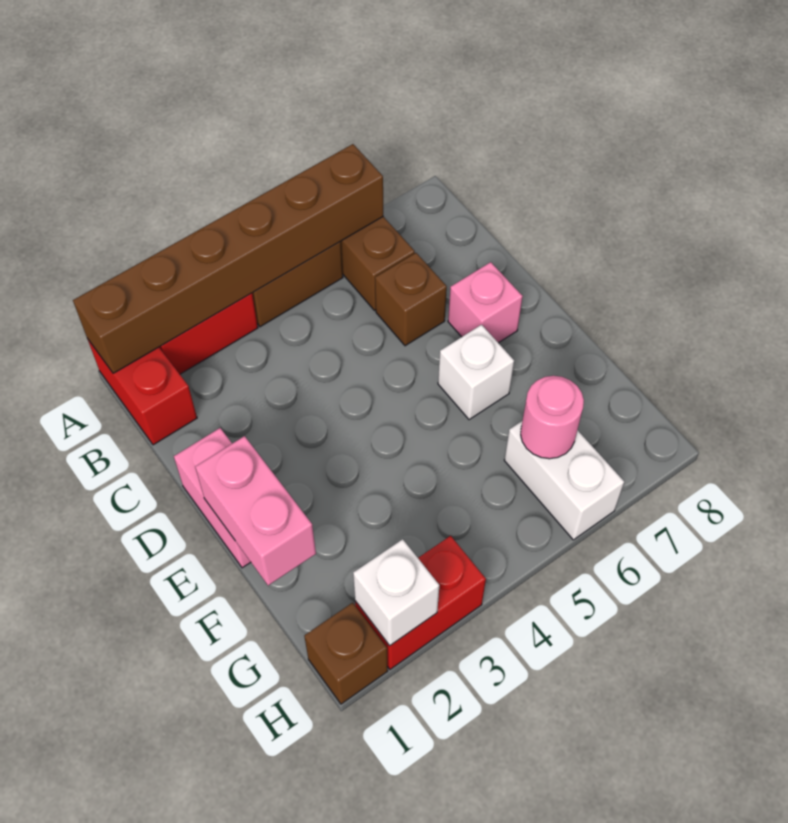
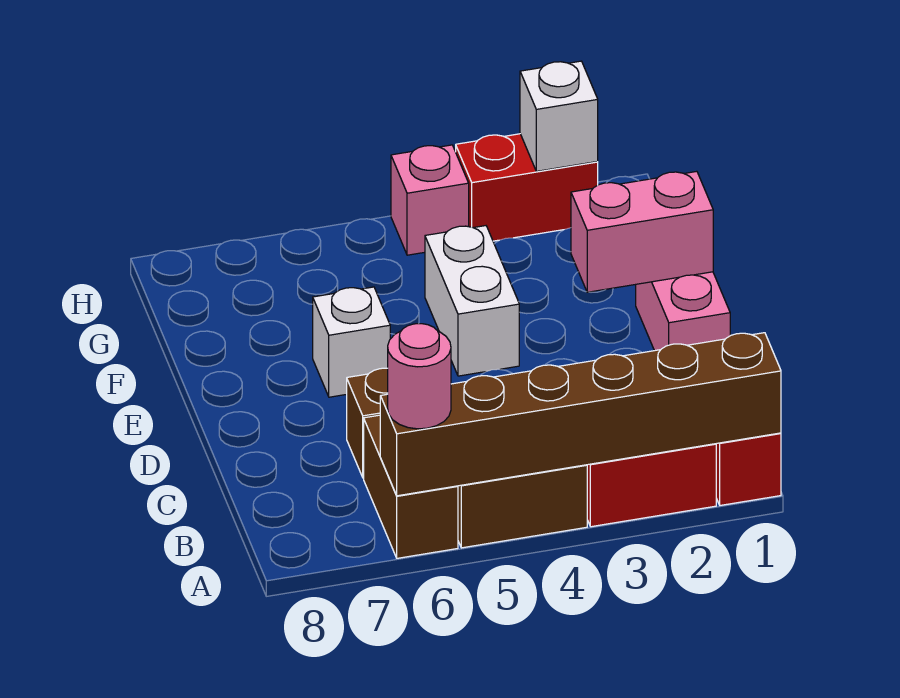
pink 1x1 brick [448,262,523,343] -> pink 1x1 brick moved to [391,145,469,255]
pink 1x2 brick [195,436,316,585] -> pink 1x2 brick turned to [571,171,713,292]
white 1x2 brick [504,421,624,540] -> white 1x2 brick moved to [425,226,519,376]
pink 1x1 round brick [521,376,584,459] -> pink 1x1 round brick moved to [388,324,451,429]
brown 1x1 brick [304,603,388,704] -> none

